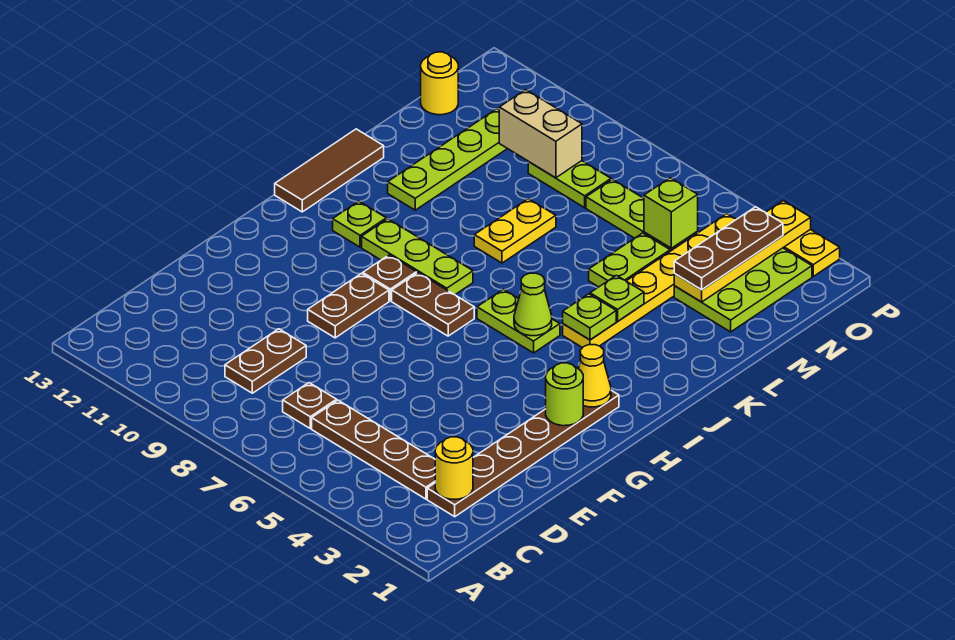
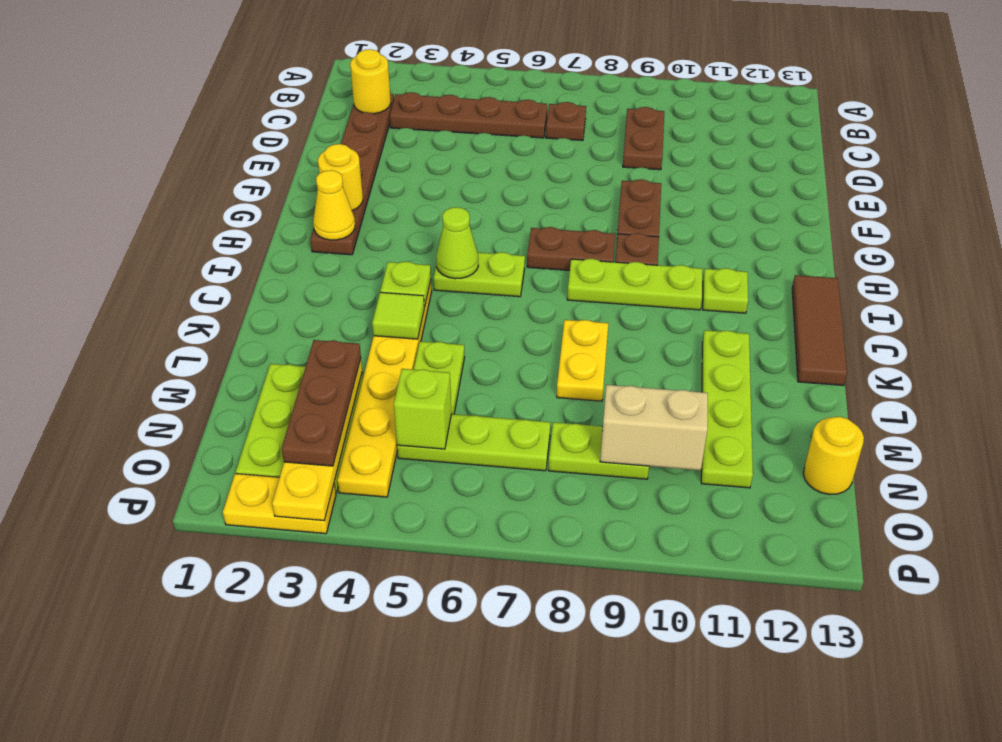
lime 1x1 round brick [546,363,583,426] -> yellow 1x1 round brick [318,144,363,210]
lime 1x1 plate [590,275,644,321] -> lime 1x1 tile [372,292,424,339]

